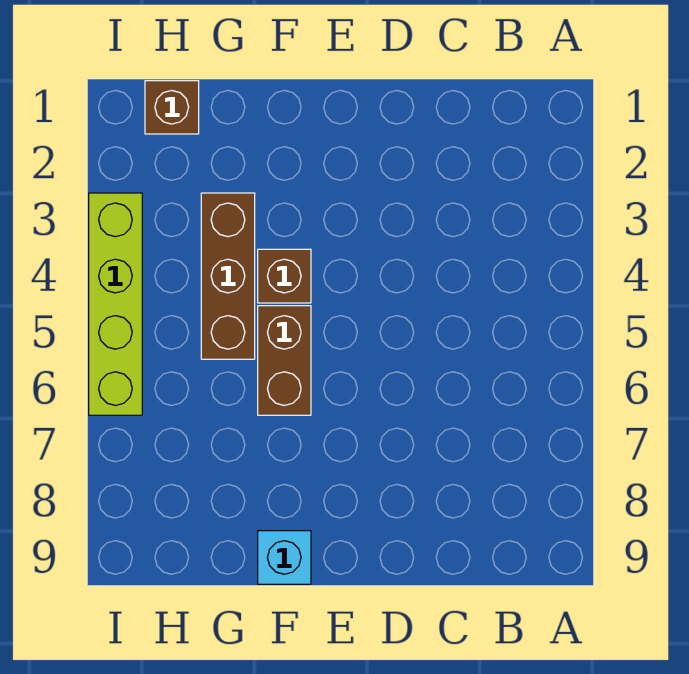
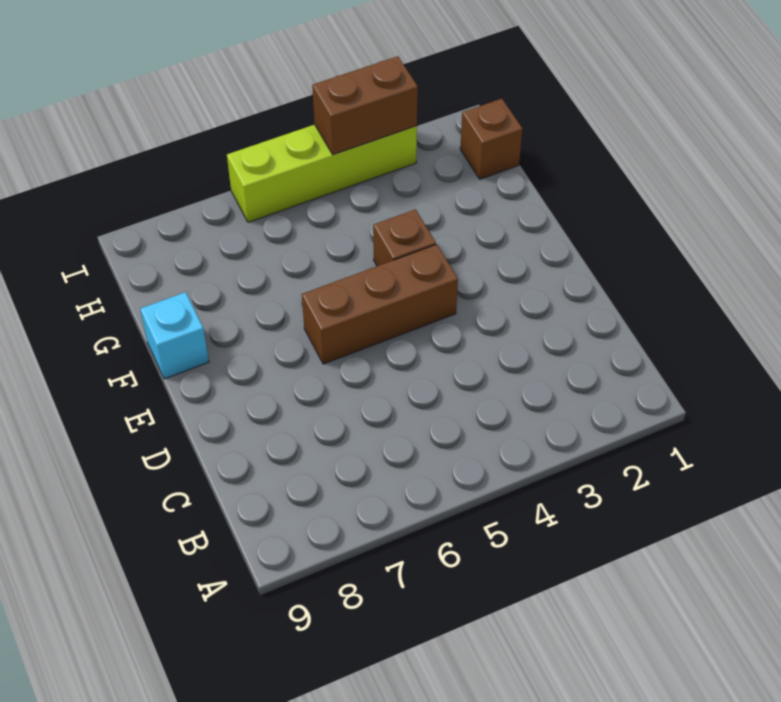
brown 1x2 brick [258,306,311,415] -> brown 1x2 brick moved to [312,56,418,155]
brown 1x3 brick [201,193,255,359] -> brown 1x3 brick moved to [302,244,458,364]

